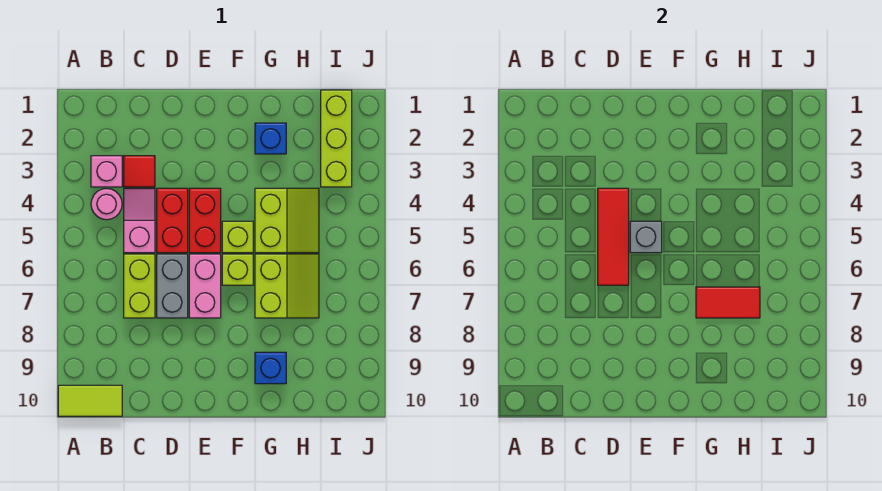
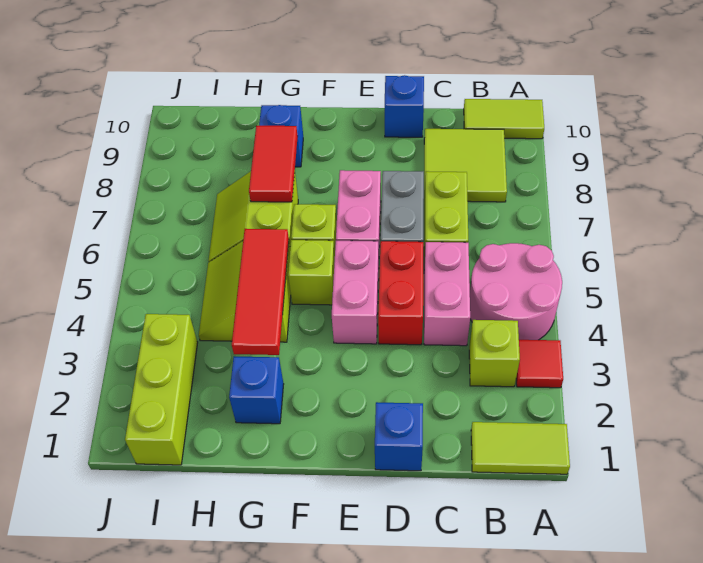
none -> lime 1x2 tile [471,422,570,474]
pink 1x1 brick [91,156,122,187] -> lime 1x1 brick [469,320,520,387]
pink 1x1 round brick [91,189,122,220] -> pink 2x2 round brick [470,243,562,340]
none -> lime 2x2 tile [424,129,507,202]
red 1x1 tile [124,156,155,187] -> red 1x1 tile moved to [516,340,563,388]
pink 1x2 slope [124,188,155,253] -> pink 1x2 brick [424,242,470,346]
none -> blue 1x1 brick [375,402,423,471]
red 1x3 tile [598,188,629,285] -> red 1x3 tile moved to [232,229,289,355]
none -> blue 1x1 brick [385,75,424,137]
red 1x2 brick [189,188,221,253] -> pink 1x2 brick [332,241,379,344]
grey 1x1 brick [630,221,662,253] -> none
red 1x2 tile [696,287,760,318] -> red 1x2 tile turned to [249,126,298,202]

